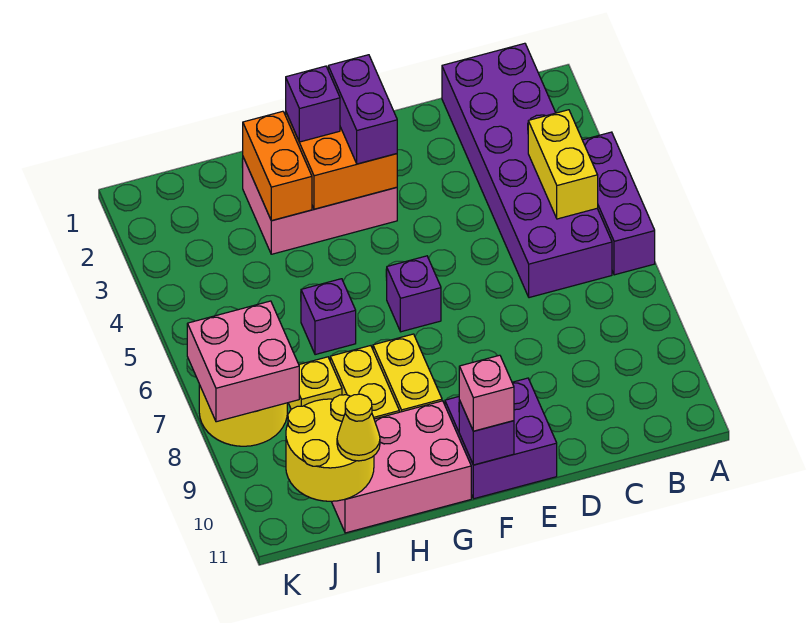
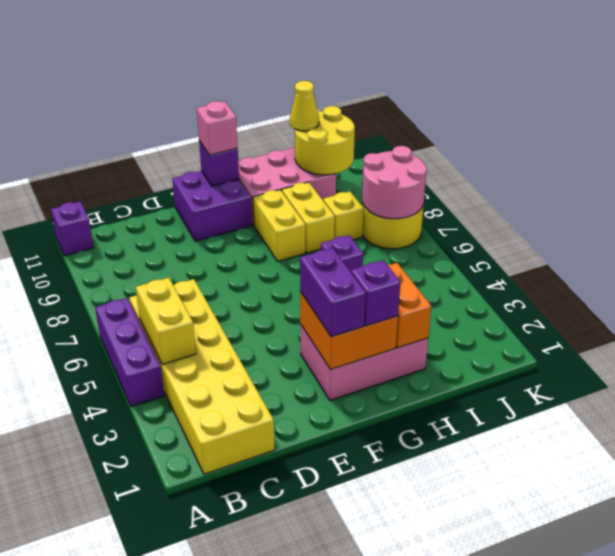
purple 2x6 brick [442,43,612,298] -> yellow 2x6 brick [129,279,275,474]
purple 1x1 brick [387,256,441,332] -> purple 1x1 brick moved to [51,202,94,256]
pink 2x2 brick [187,301,299,422] -> pink 2x2 round brick [362,146,427,219]

